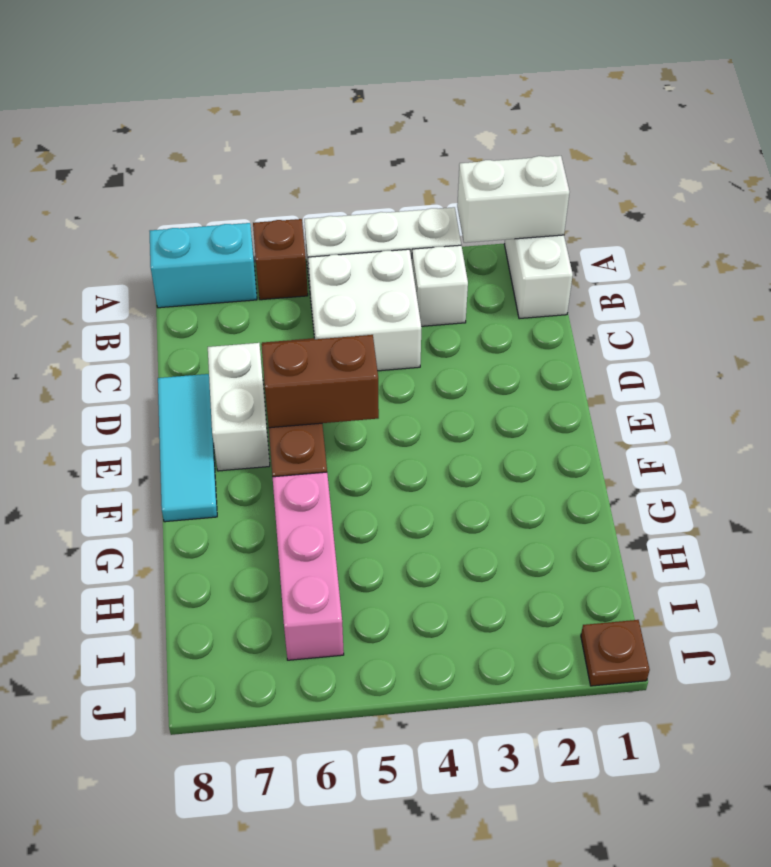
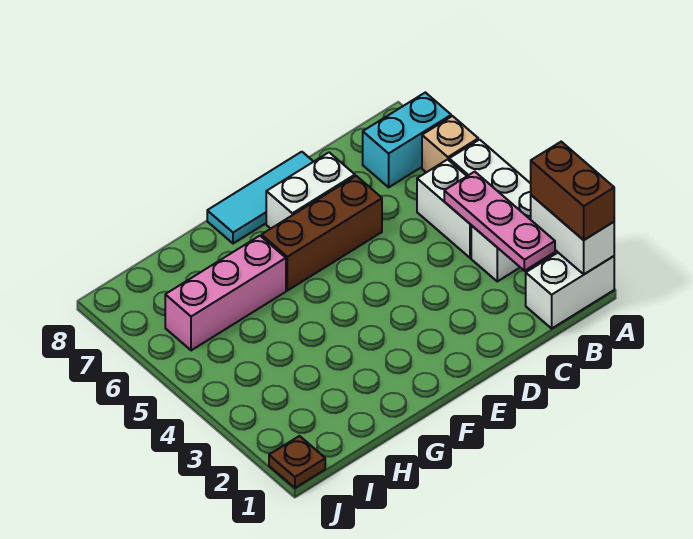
brown 1x1 brick [253,219,308,300] -> tan 1x1 brick [422,116,478,172]
cyan 1x2 brick [150,223,257,308] -> cyan 1x2 brick turned to [363,92,451,187]
none -> pink 1x3 plate [444,172,555,271]
white 2x2 brick [308,249,421,371] -> white 1x2 brick [417,160,472,258]
brown 1x2 brick [261,335,379,428] -> brown 1x2 brick moved to [531,142,614,240]

